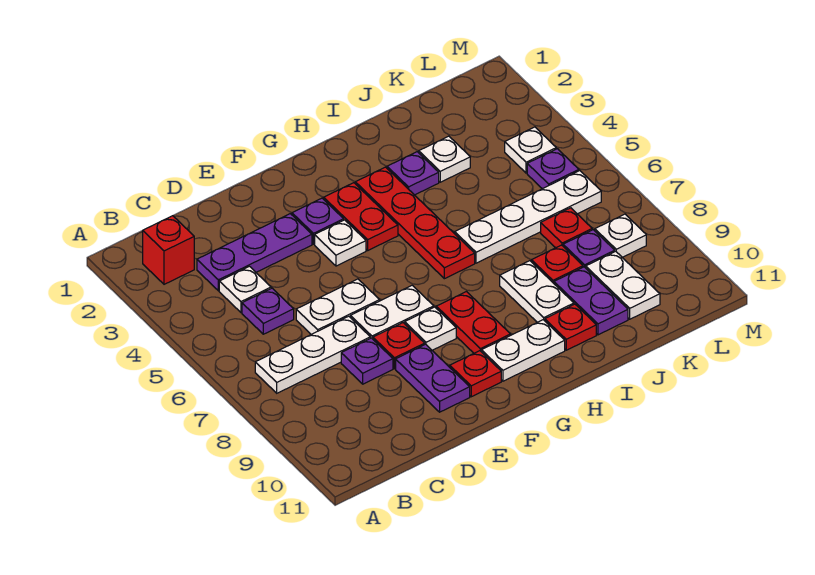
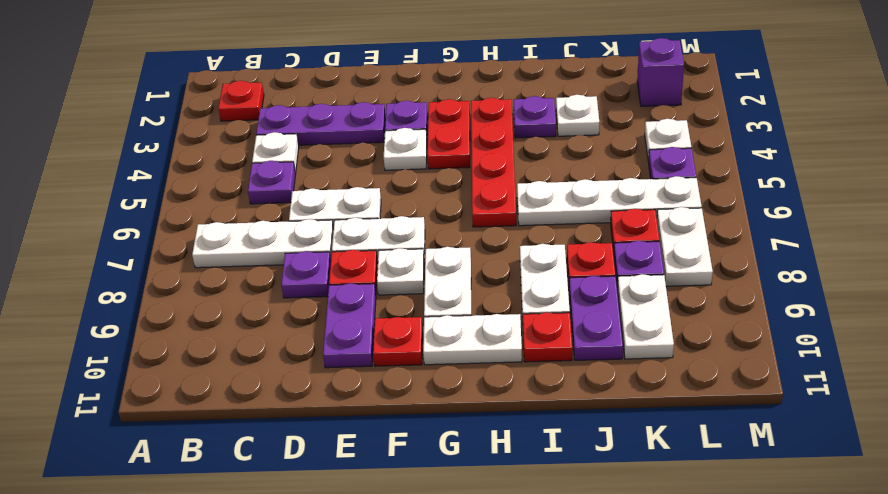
red 1x1 brick [143,216,194,284] -> red 1x1 plate [218,81,264,121]
red 1x2 plate [436,292,511,353] -> white 1x2 plate [424,247,472,317]
none -> purple 1x1 brick [637,38,684,106]
white 1x1 plate [595,214,646,257] -> white 1x2 plate [657,207,713,286]

